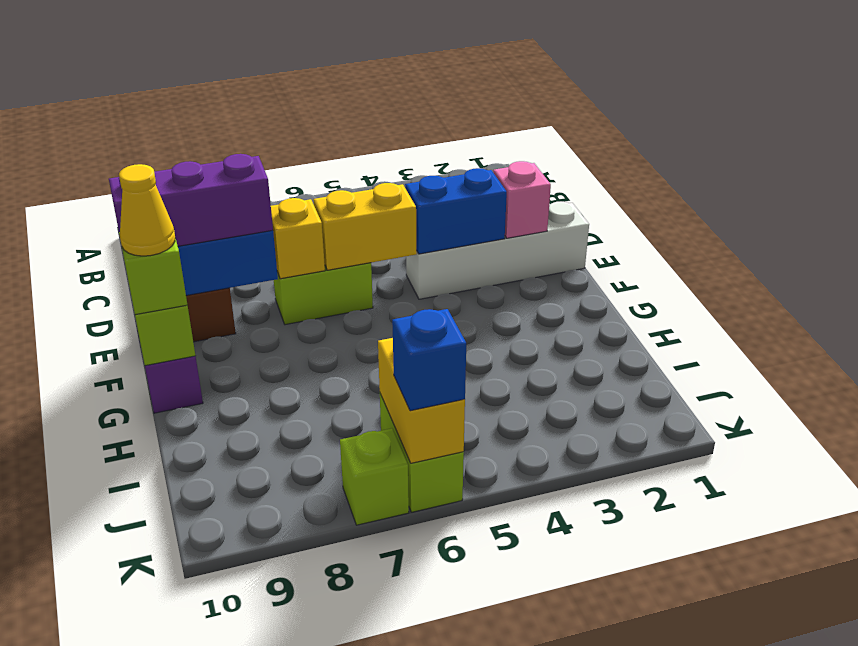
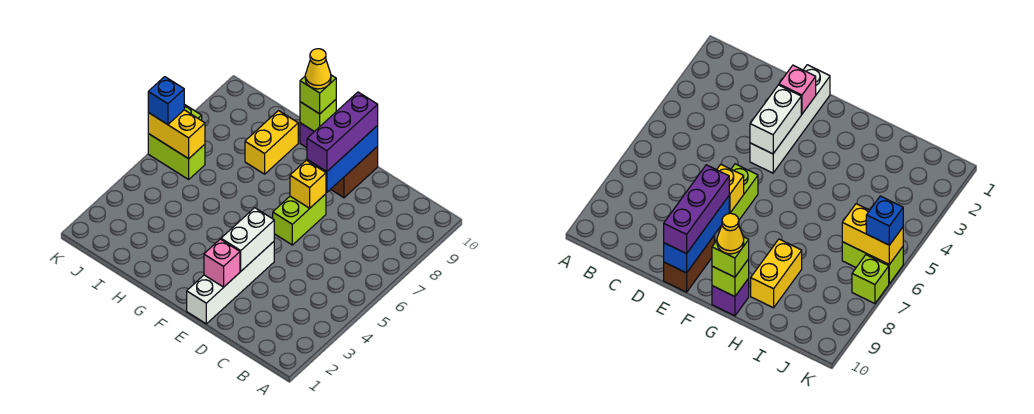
blue 1x2 brick [405,168,507,254] -> white 1x2 brick [221,208,274,271]
yellow 1x2 brick [314,183,417,270] -> yellow 1x2 brick moved to [245,111,298,174]

